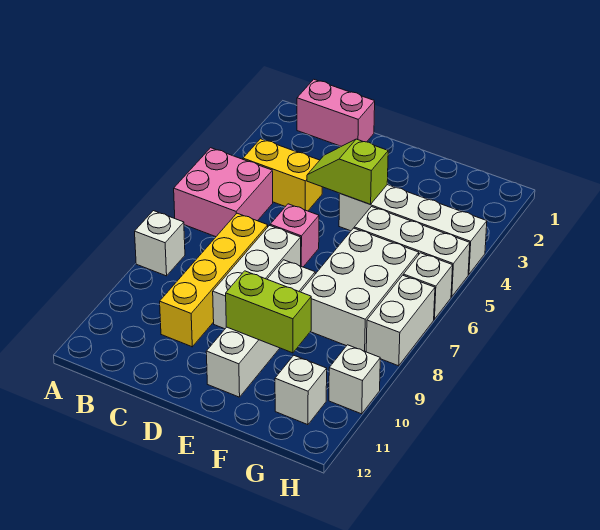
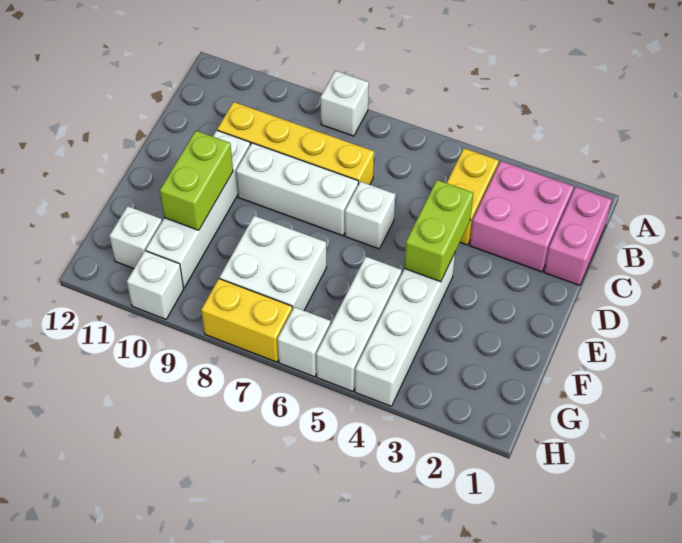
pink 2x2 brick [174,148,273,237] -> pink 2x2 brick moved to [470,161,574,272]
lime 1x2 slope [307,139,388,204] -> lime 1x2 brick [404,180,473,282]
pink 1x1 brick [270,204,319,267] -> white 1x1 brick [345,181,395,249]
white 1x4 brick [206,260,315,397] -> white 1x4 brick turned to [146,130,250,288]
white 2x3 brick [301,228,419,352] -> white 2x2 brick [220,216,327,310]
white 1x2 brick [366,275,435,366] -> yellow 1x2 brick [201,279,292,362]

